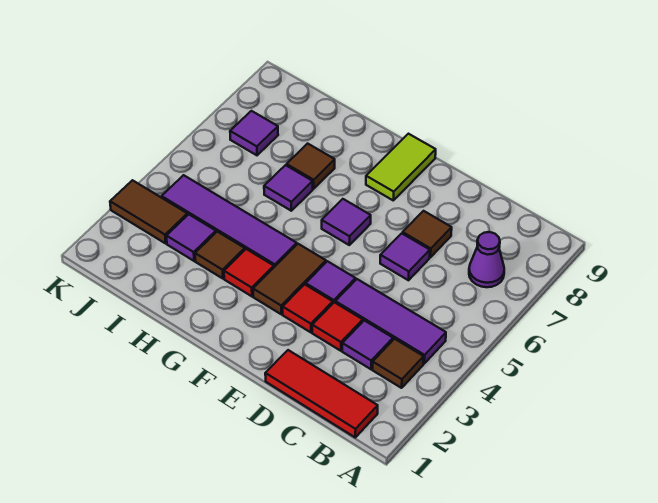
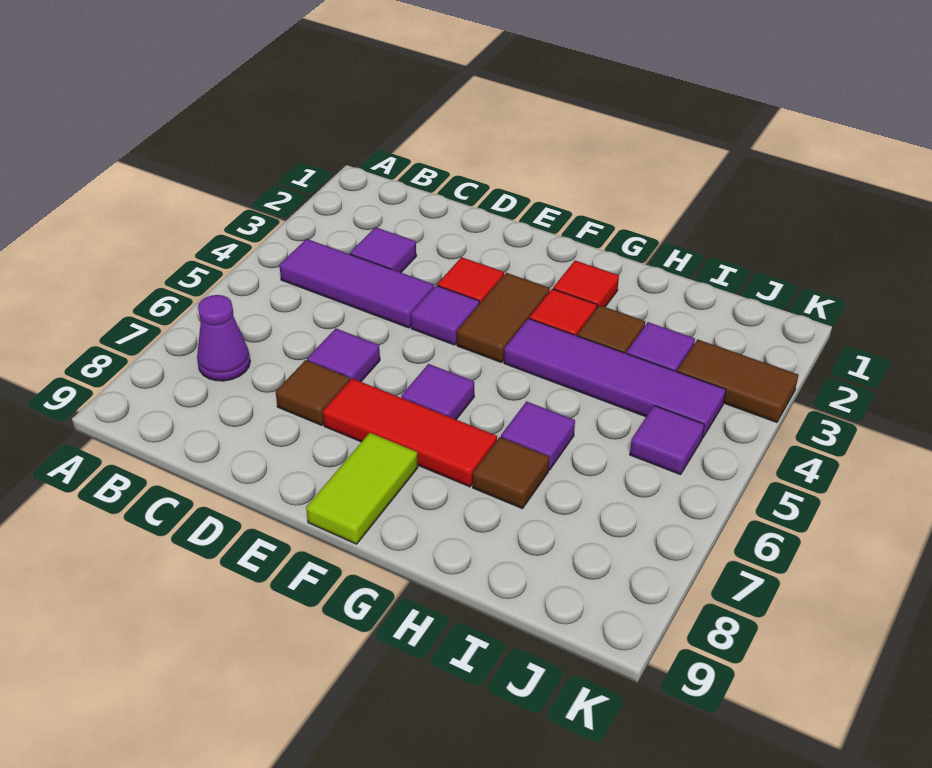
red 1x3 tile [265,350,378,437] -> red 1x3 tile moved to [323,379,497,487]
brown 1x1 tile [373,339,424,388] -> none
red 1x1 tile [312,302,363,351] -> red 1x1 tile moved to [553,261,619,307]
purple 1x1 tile [230,111,278,155] -> purple 1x1 tile moved to [630,406,704,475]

